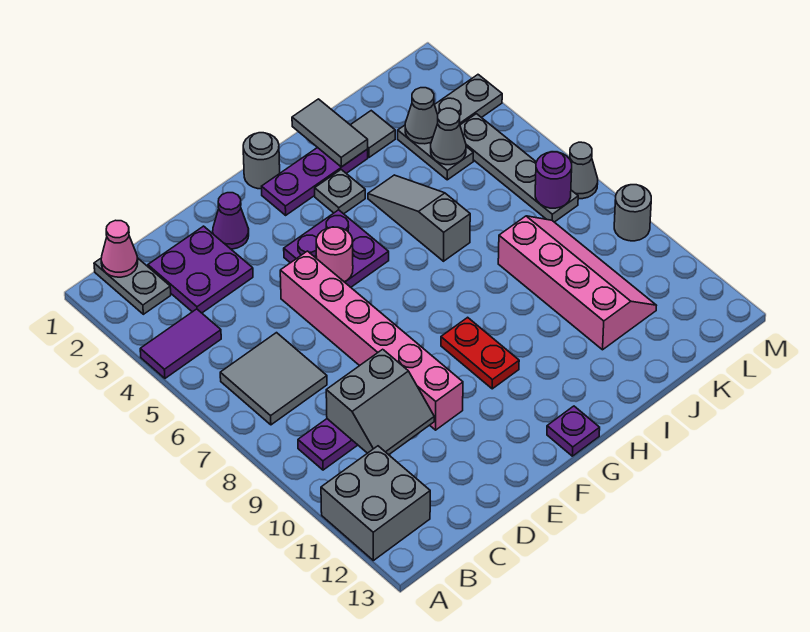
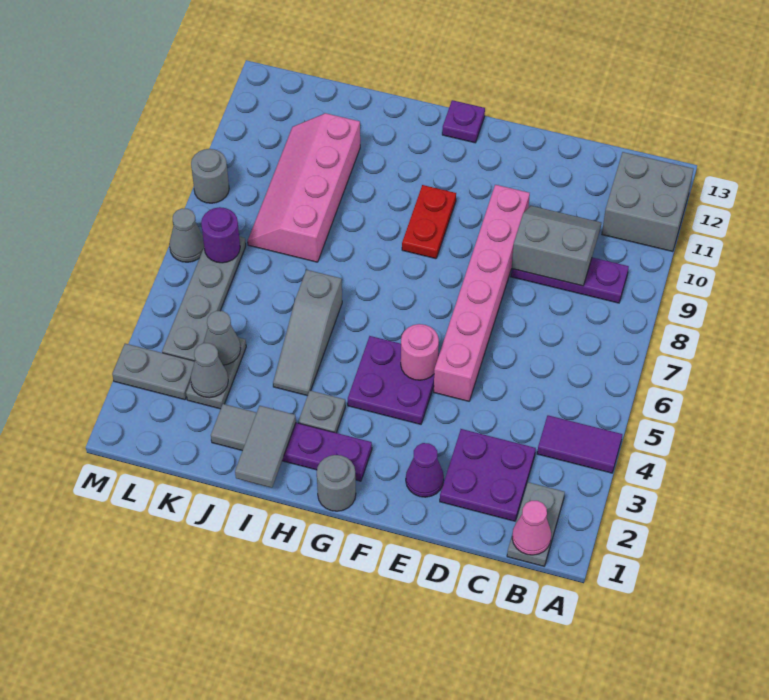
grey 2x2 tile [220,333,327,425] -> none

